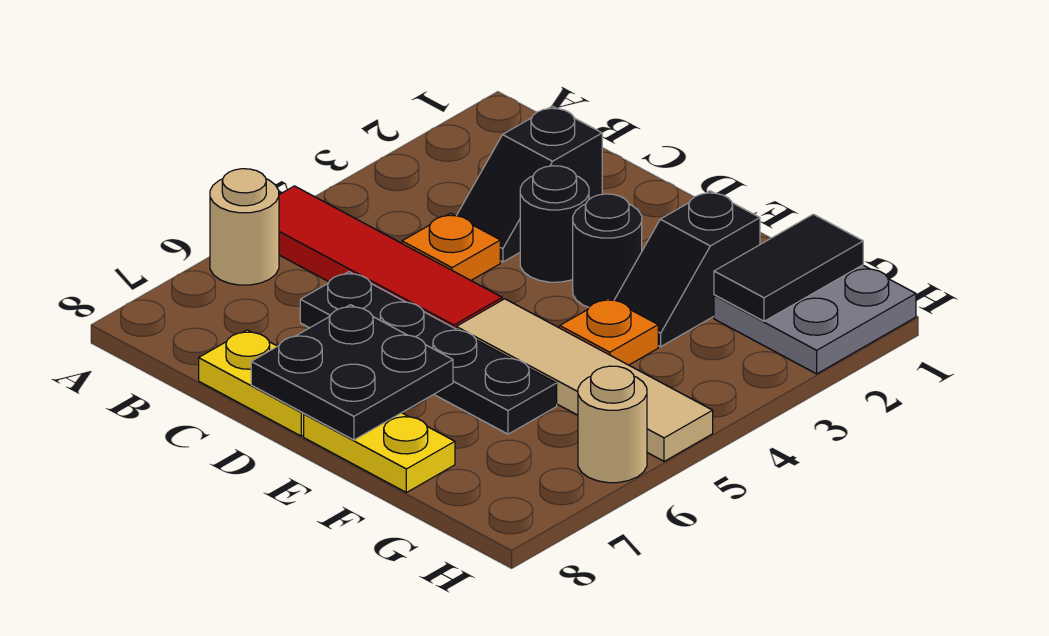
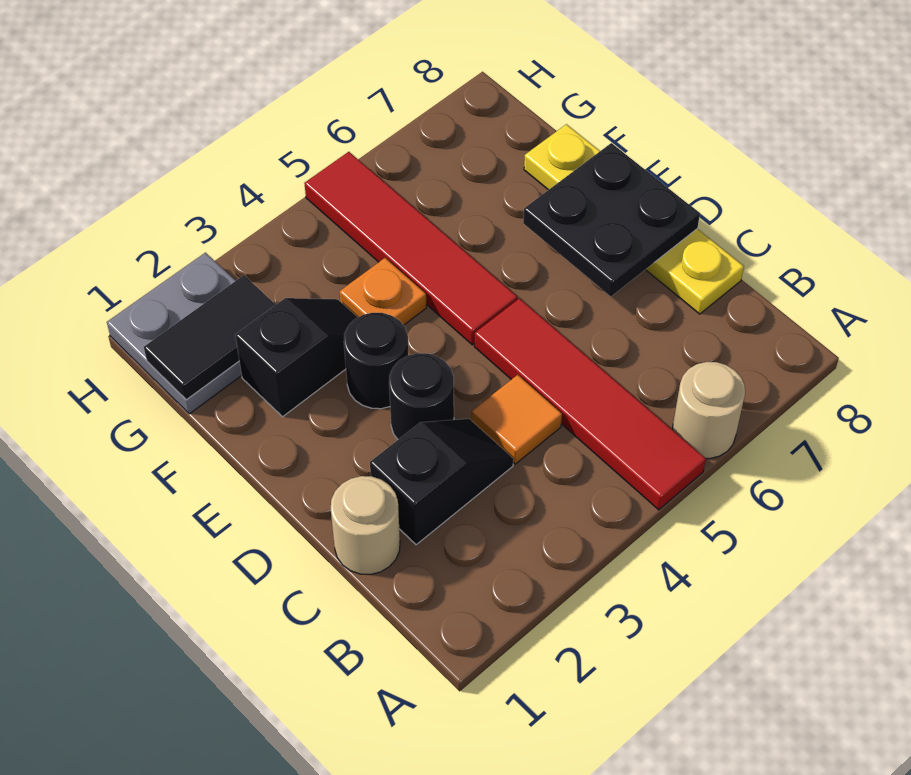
orange 1x1 plate [402,213,500,280] -> orange 1x1 tile [472,375,562,464]
black 1x4 plate [300,272,557,434] -> none
tan 1x4 tile [456,299,713,461] -> red 1x4 tile [304,152,517,345]
tan 1x1 round brick [578,366,647,483] -> tan 1x1 round brick moved to [331,476,400,574]

